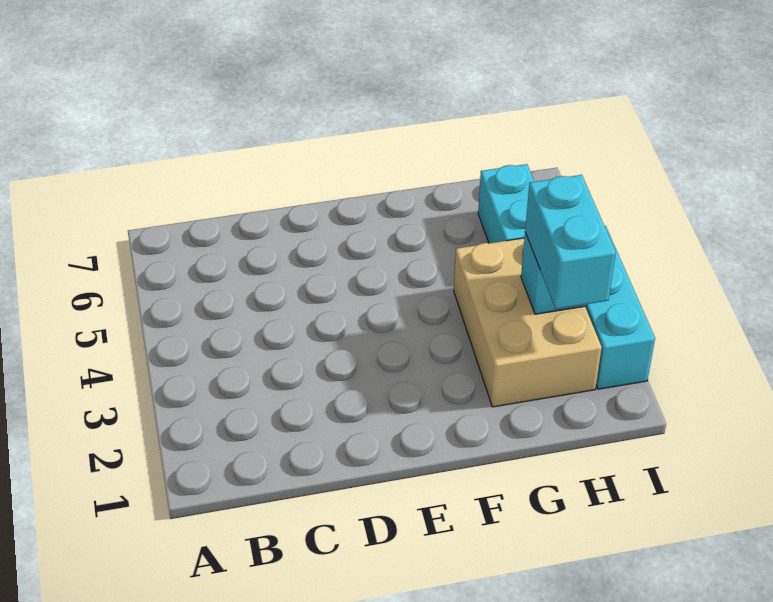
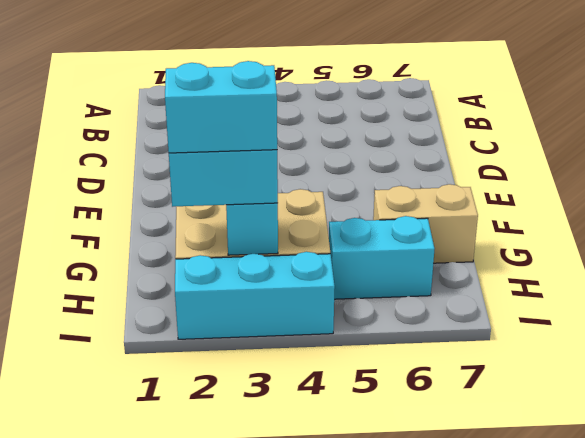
none -> tan 1x2 brick [373,184,478,263]
none -> cyan 1x2 brick [165,61,277,153]

